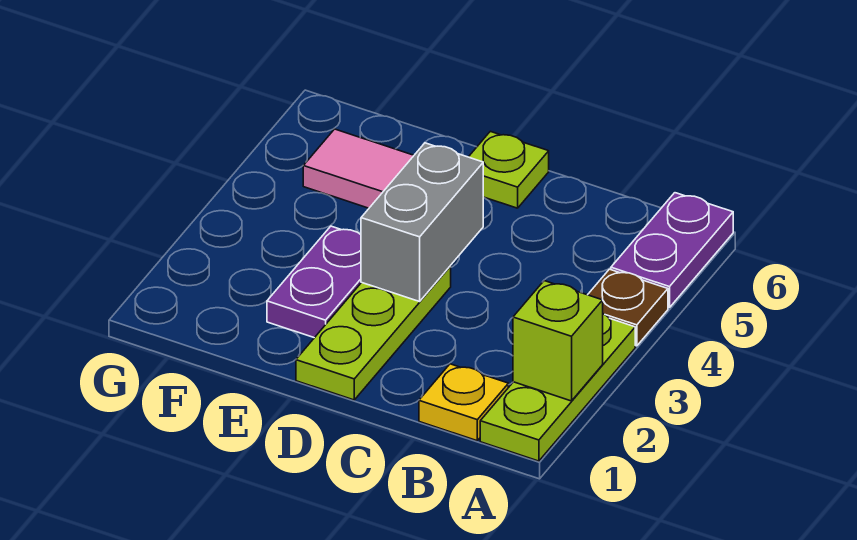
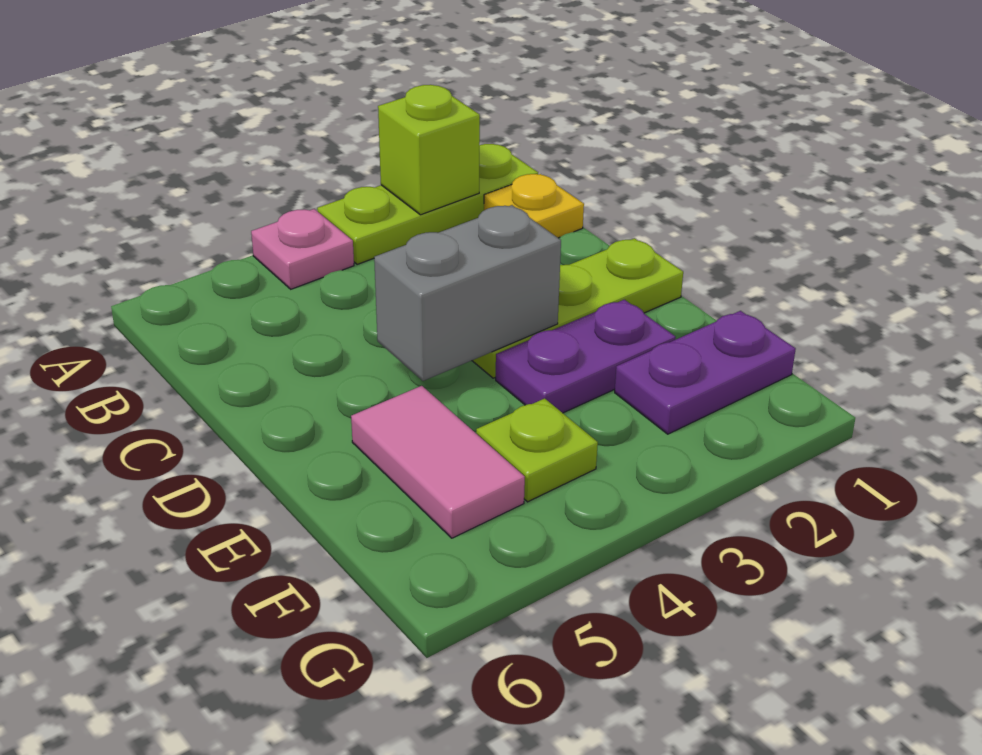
brown 1x1 plate [588,269,668,346] -> pink 1x1 plate [251,209,354,289]
purple 1x2 plate [611,193,733,308] -> purple 1x2 plate moved to [615,311,796,434]
lime 1x1 plate [469,131,549,208] -> lime 1x1 plate moved to [476,398,598,502]

